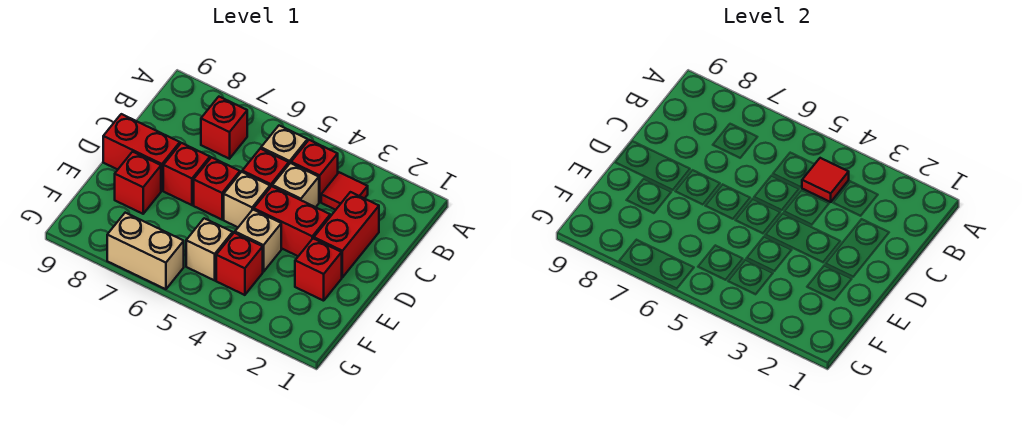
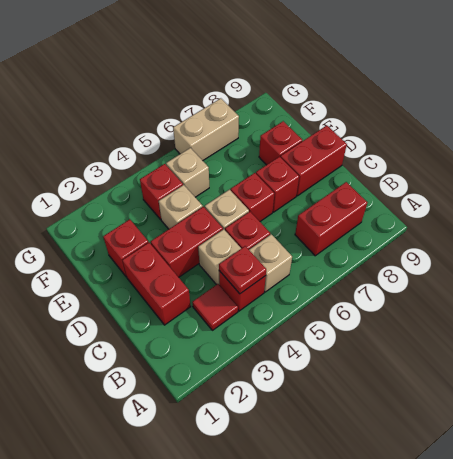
red 1x1 tile [802,158,849,202] -> red 1x1 plate [219,246,266,294]
red 1x1 brick [201,97,247,159] -> red 1x2 brick [295,182,367,256]

